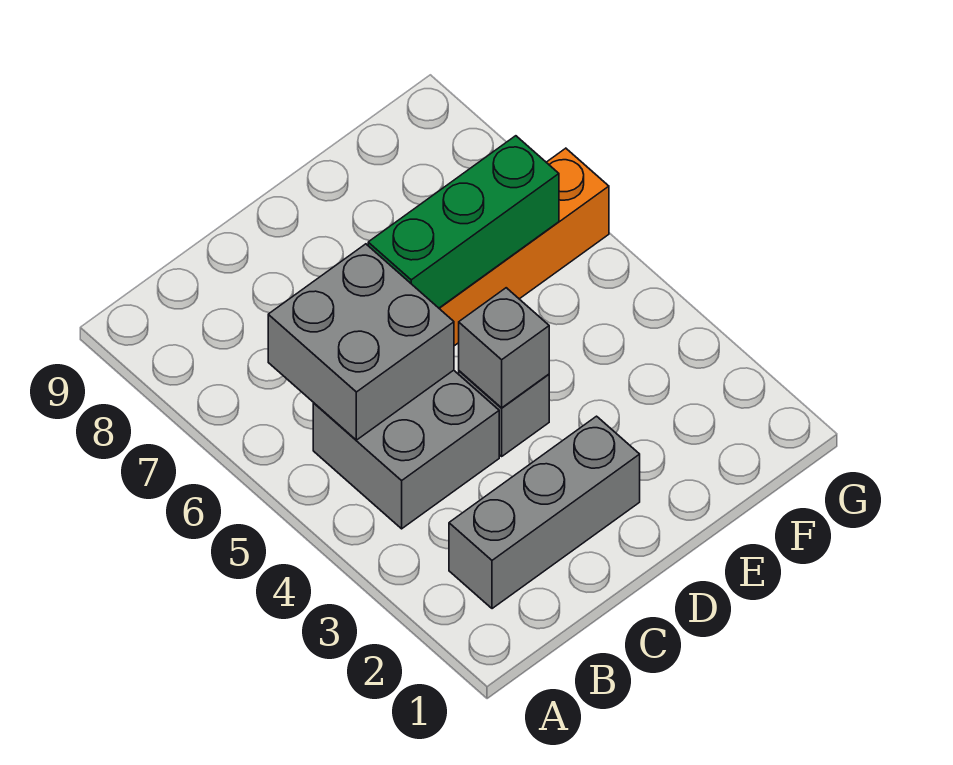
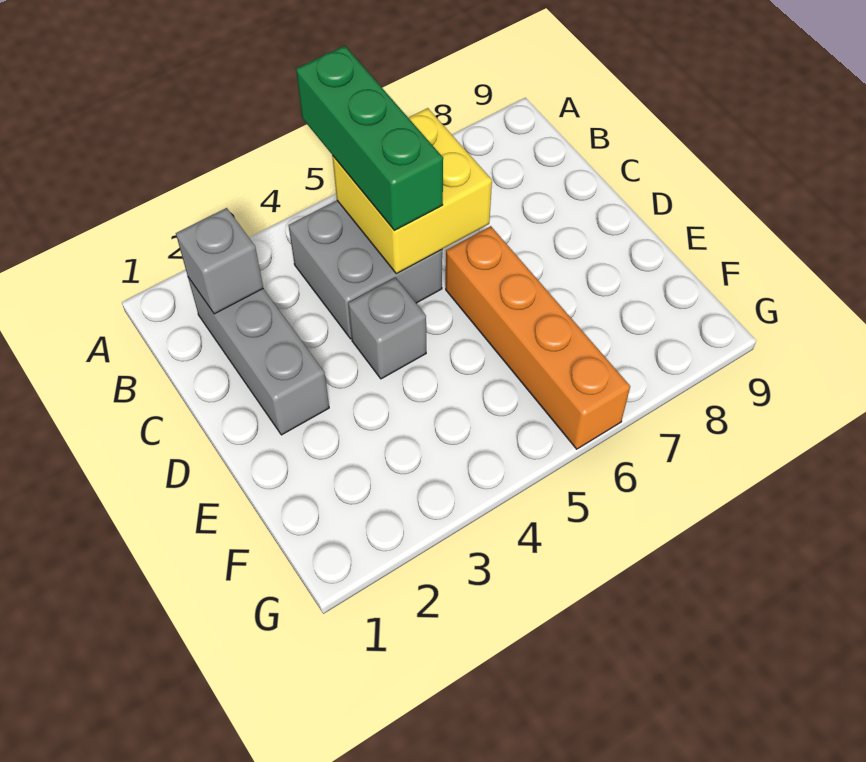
grey 2x2 brick [268,244,454,440] -> yellow 2x2 brick [332,108,492,274]
grey 1x1 brick [459,288,549,408] -> grey 1x1 brick moved to [176,208,263,314]
green 1x3 brick [368,136,559,308] -> green 1x3 brick moved to [296,46,443,230]

